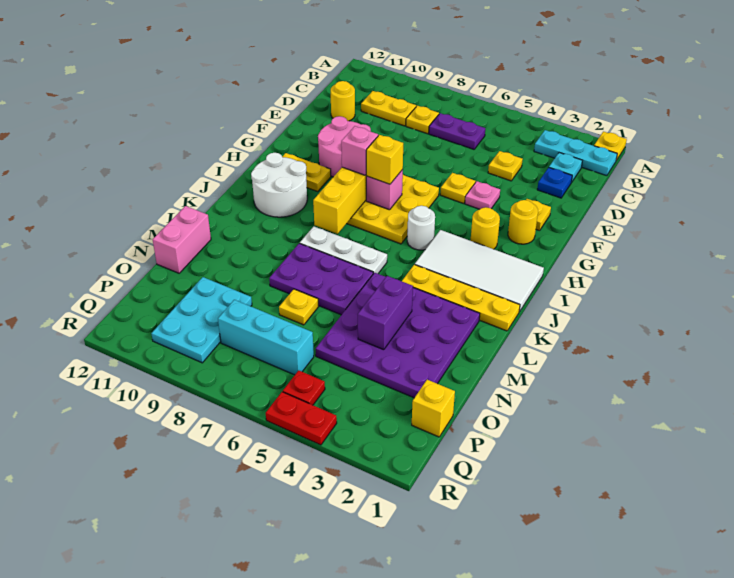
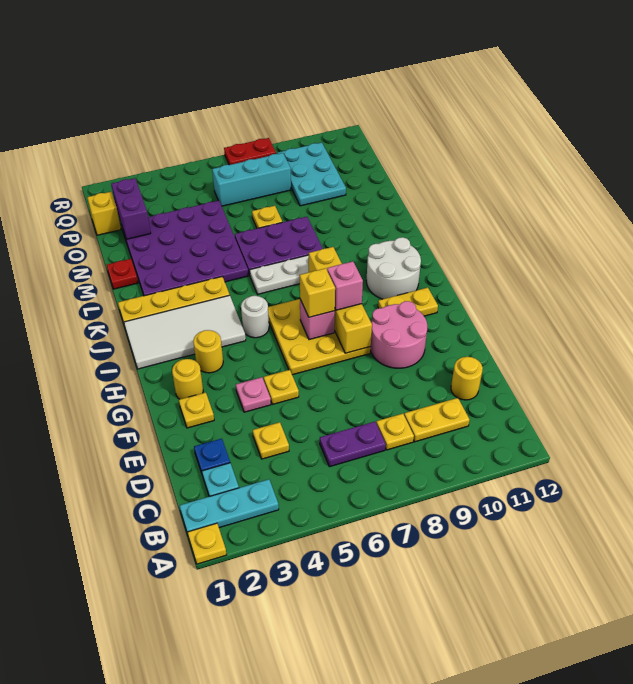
purple 1x2 brick [358,276,413,350] -> purple 1x2 brick moved to [111,178,151,239]
pink 1x2 brick [153,206,211,273] -> none
red 1x1 plate [283,370,325,405] -> red 1x1 plate moved to [107,259,138,289]
red 1x2 plate [266,392,337,445] -> red 1x2 plate moved to [224,138,276,165]

